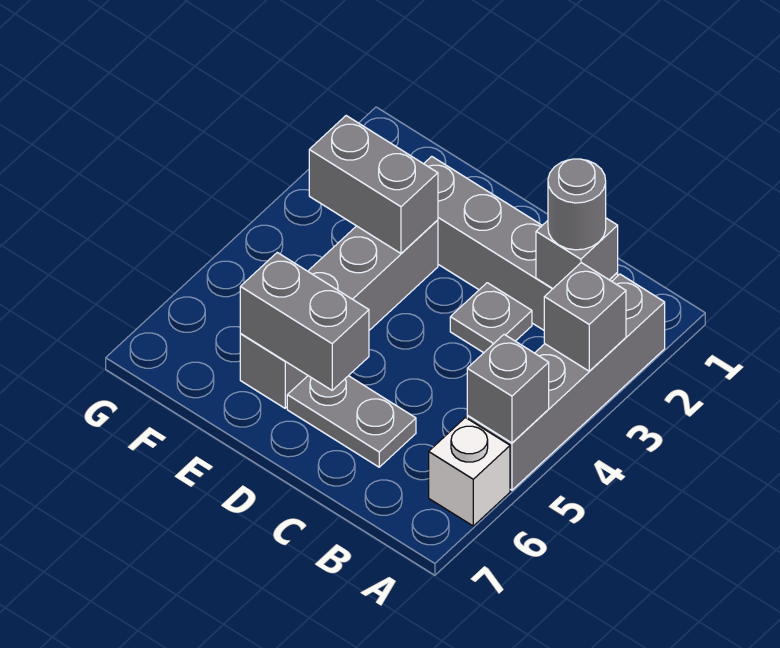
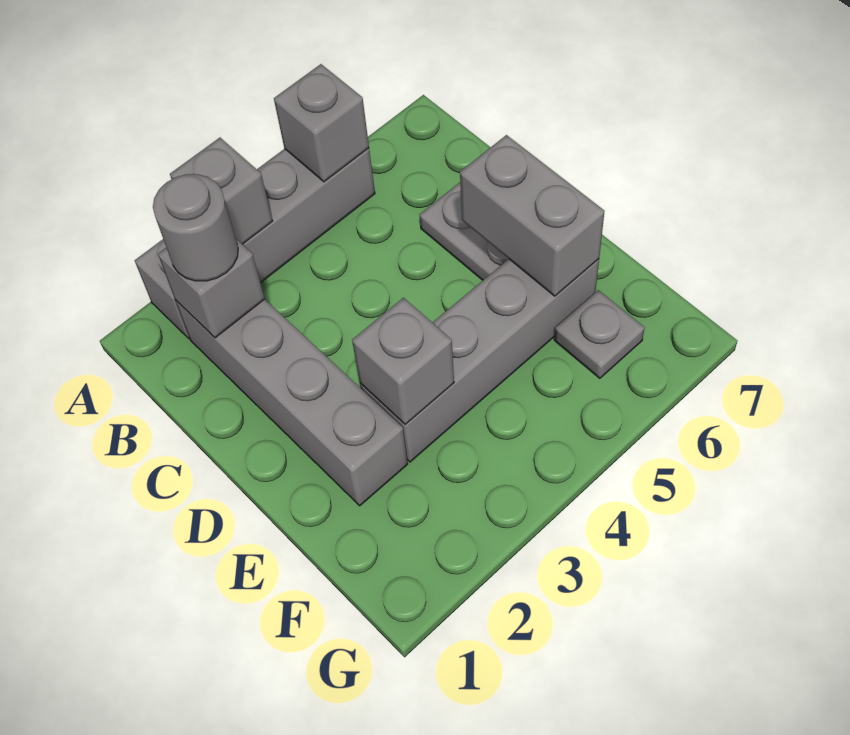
white 1x1 brick [429,418,510,526] -> none
grey 1x1 plate [450,283,532,353] -> grey 1x1 plate moved to [554,290,645,378]
grey 1x2 brick [309,116,438,253] -> grey 1x1 brick [352,298,454,425]

